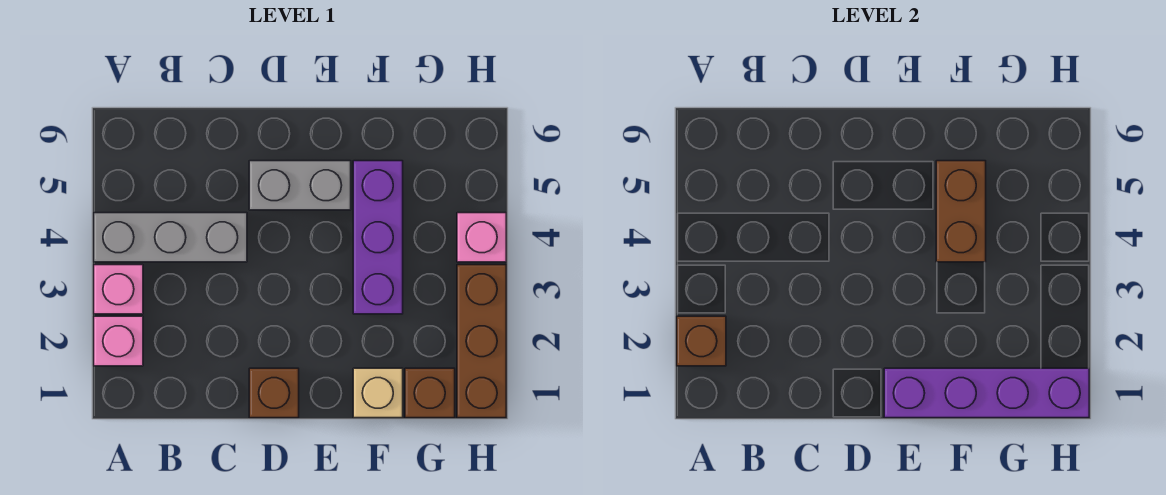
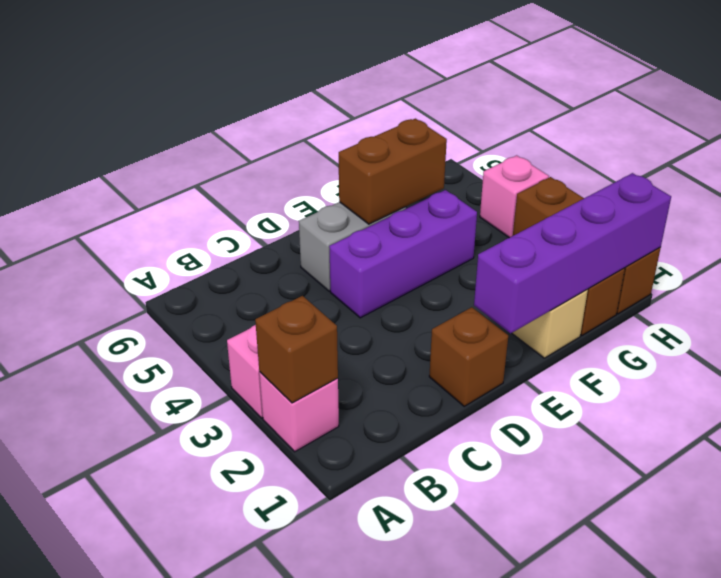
grey 1x3 brick [94,213,247,262] -> none
purple 1x3 brick [353,161,403,314] -> purple 1x3 brick turned to [329,190,477,318]
brown 1x2 brick [936,161,986,262] -> brown 1x2 brick turned to [339,119,447,224]

